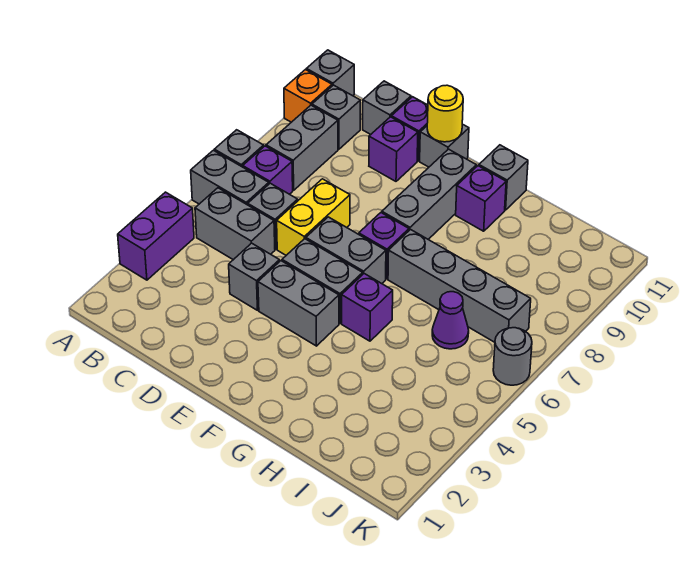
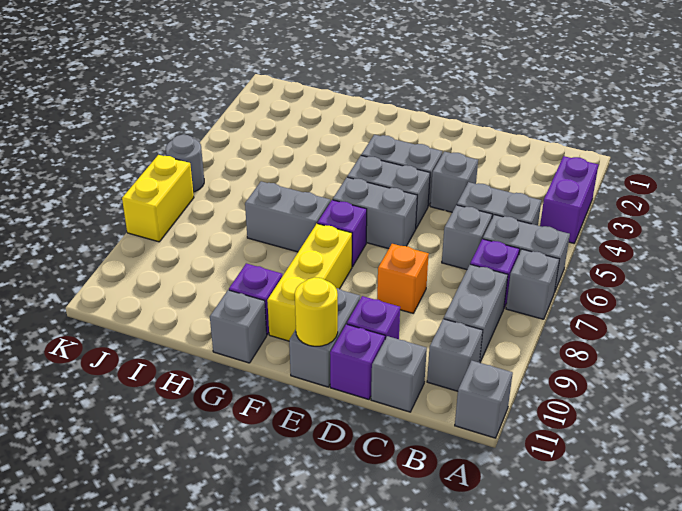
orange 1x1 brick [284,70,332,122] -> orange 1x1 brick moved to [377,244,429,313]
yellow 1x2 brick [277,179,350,255] -> yellow 1x2 brick moved to [122,155,194,242]
grey 1x1 brick [420,124,469,167] -> grey 1x2 brick [289,288,360,387]
grey 1x3 brick [382,149,476,239] -> yellow 1x3 brick [267,224,352,341]
purple 1x1 brick [342,274,393,341] -> none
grey 1x4 brick [388,230,531,342] -> grey 1x2 brick [245,181,330,252]
purple 1x1 cone [432,292,469,349] -> none

